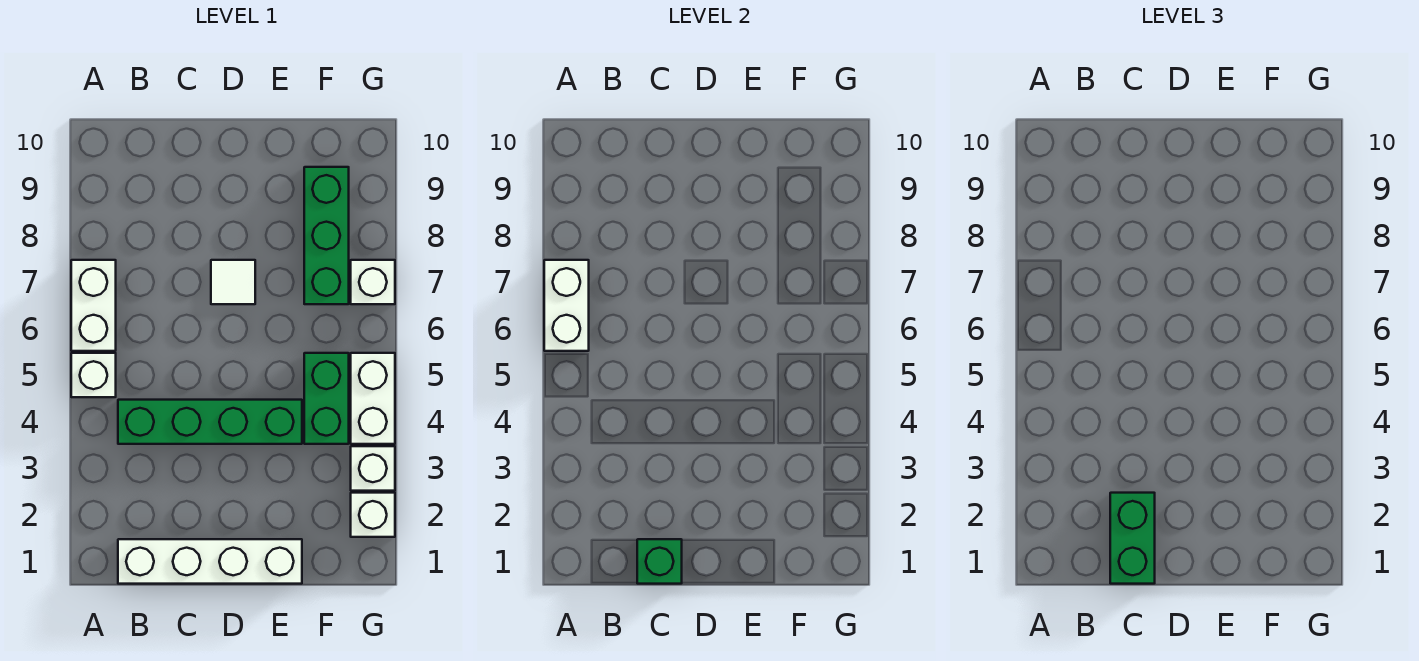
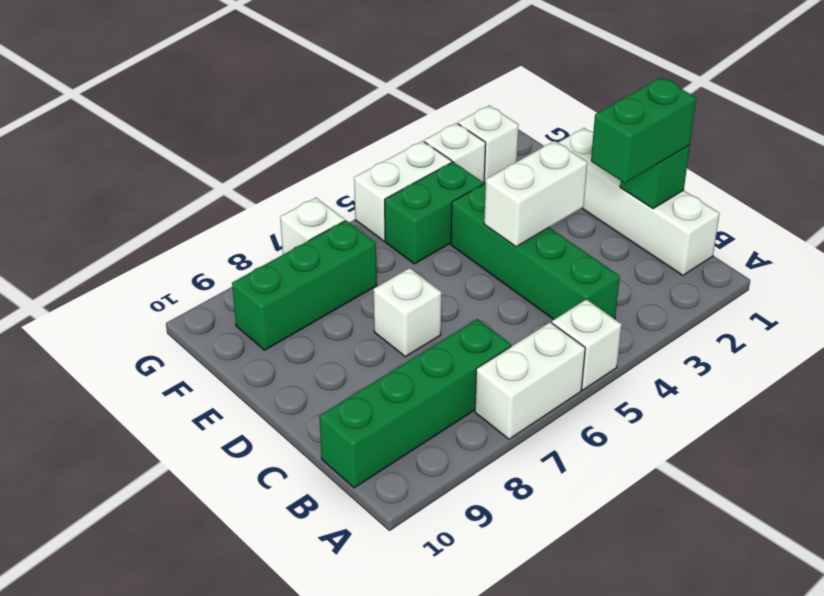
white 1x2 brick [544,260,589,351] -> white 1x2 brick moved to [484,141,587,247]
none -> green 1x4 brick [319,319,511,488]
white 1x1 tile [211,260,255,304] -> white 1x1 brick [374,268,441,357]

